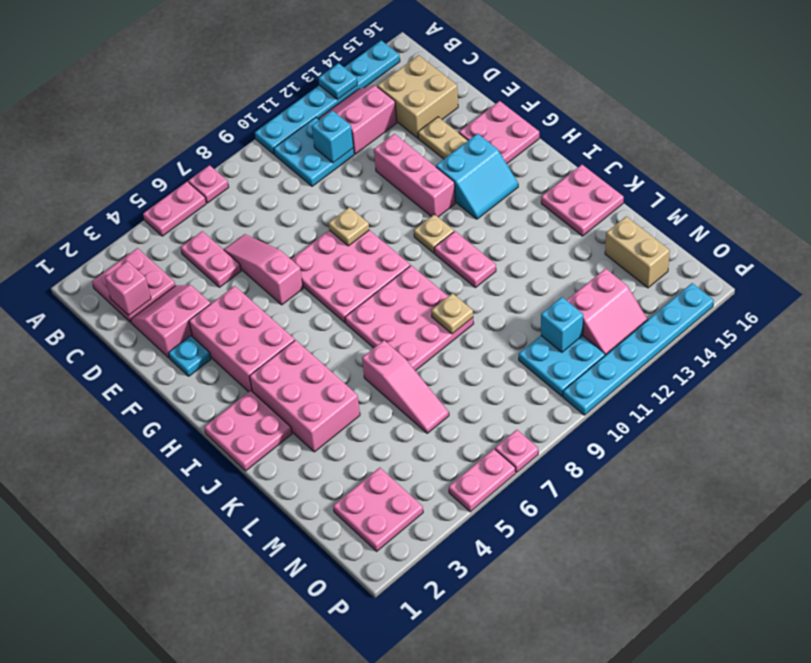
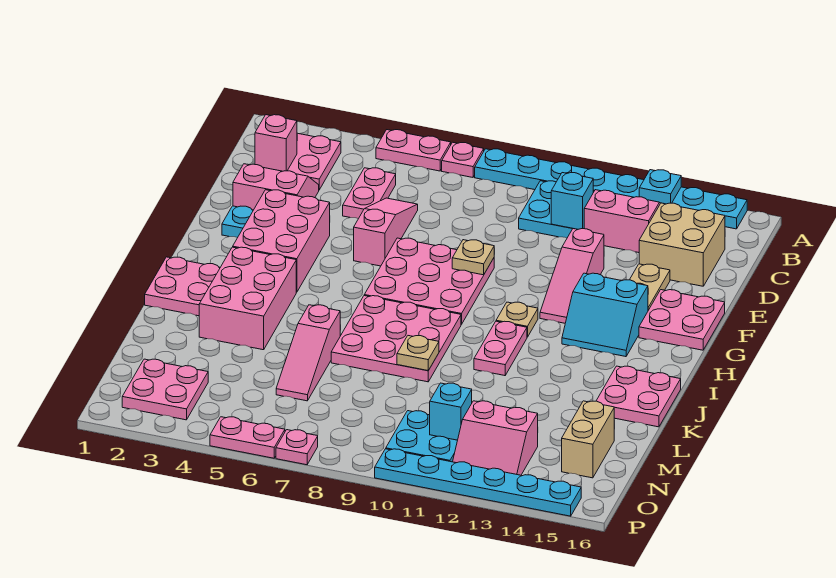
cyan 1x6 plate [255,40,400,154] -> cyan 1x8 plate [475,149,747,229]
pink 1x3 brick [374,134,455,217] -> pink 1x3 slope [540,229,604,323]

